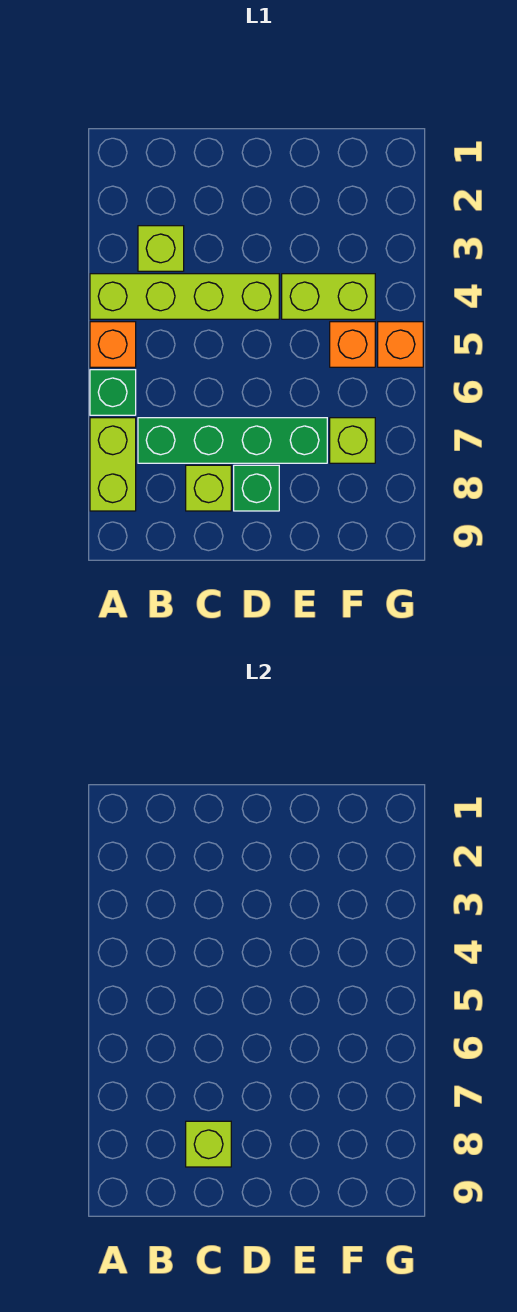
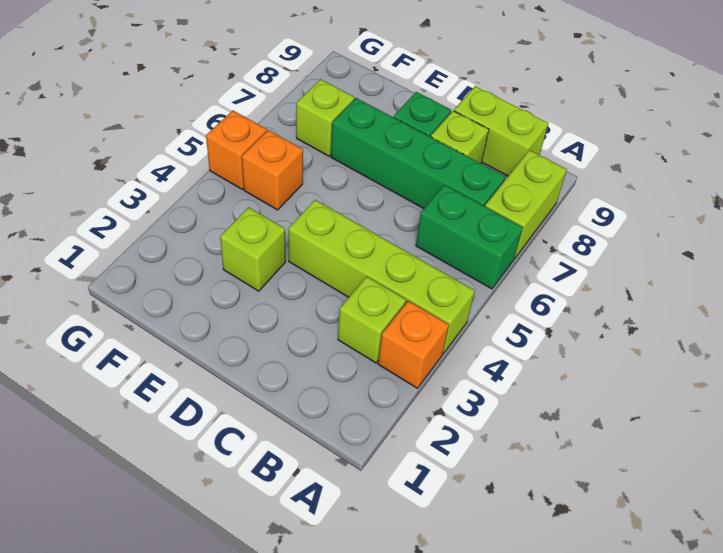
orange 1x1 brick [90,322,136,367] -> orange 1x1 brick moved to [378,301,449,388]
green 1x1 brick [90,370,136,415] -> green 1x2 brick [416,185,523,289]
lime 1x1 brick [186,1121,231,1167] -> lime 1x1 brick moved to [220,207,286,291]
lime 1x2 brick [282,274,375,319] -> lime 1x2 brick moved to [454,86,549,176]

